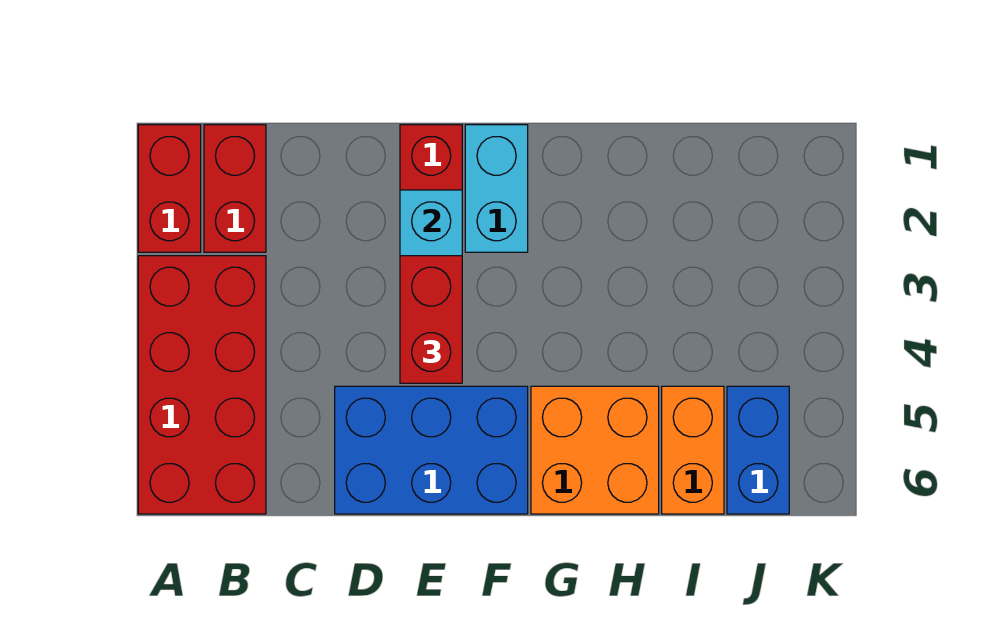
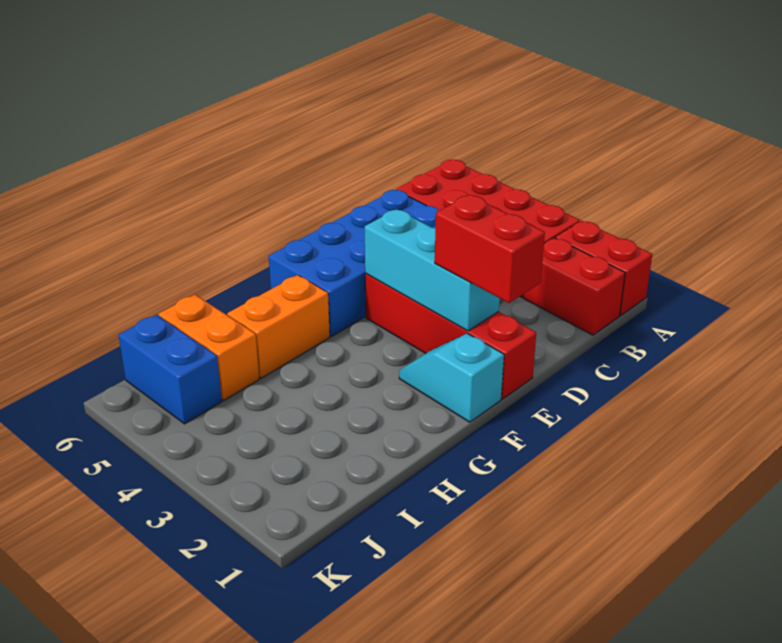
blue 2x3 brick [335,386,528,514] -> blue 2x4 brick [269,190,439,336]
red 1x2 brick [400,256,462,383] -> red 1x2 brick moved to [435,195,545,303]
cyan 1x2 brick [465,125,528,252] -> cyan 1x2 slope [399,333,504,422]
orange 2x2 brick [531,386,659,514] -> orange 1x2 brick [227,275,330,378]

